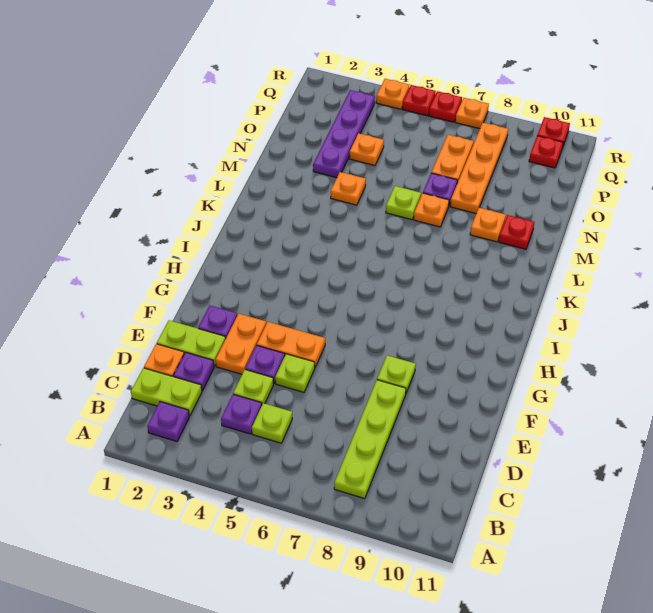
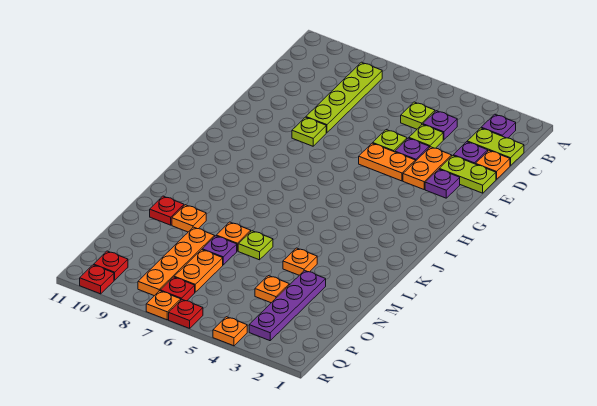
red 1x1 plate [402,85,436,116] -> red 1x1 plate moved to [160,277,195,301]

